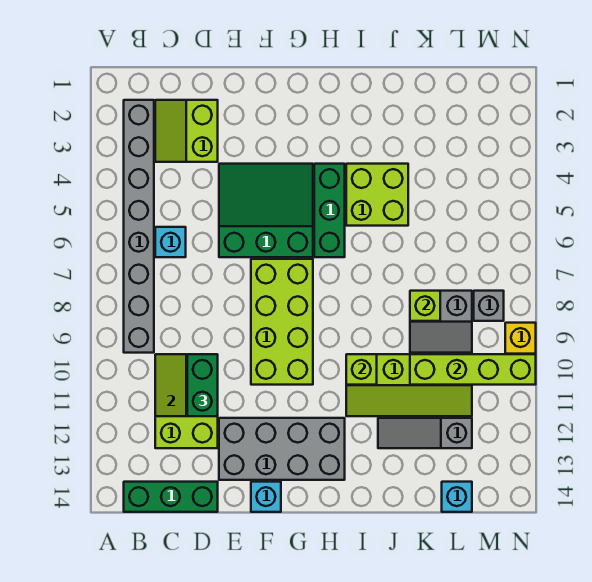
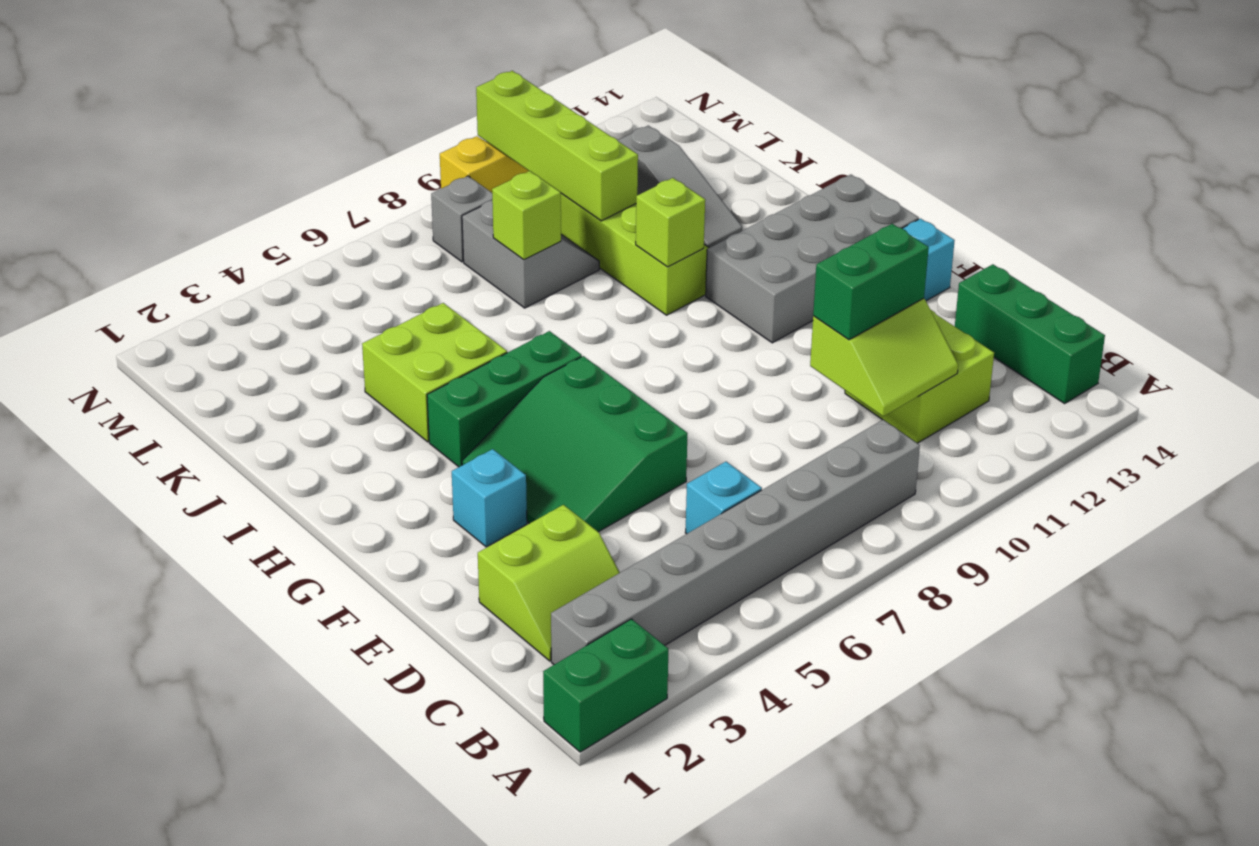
none -> green 1x2 brick [543,619,668,752]
grey 2x4 brick [219,418,345,480] -> grey 2x4 brick turned to [706,175,919,343]
lime 2x4 brick [251,259,313,385] -> none
cyan 1x1 brick [442,482,472,512] -> cyan 1x1 brick moved to [452,449,527,547]

